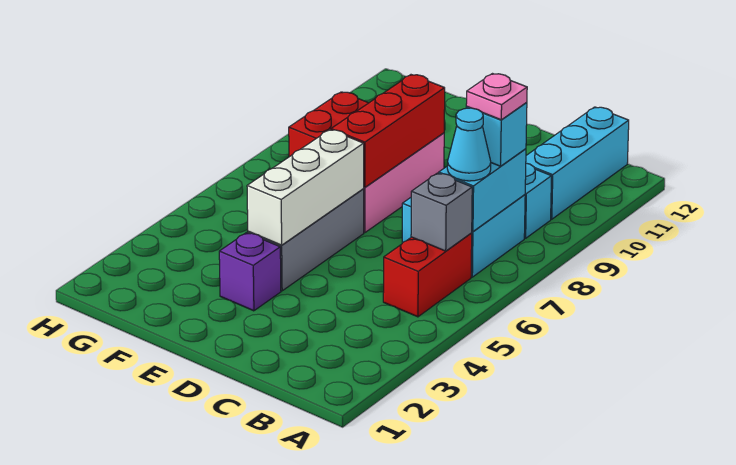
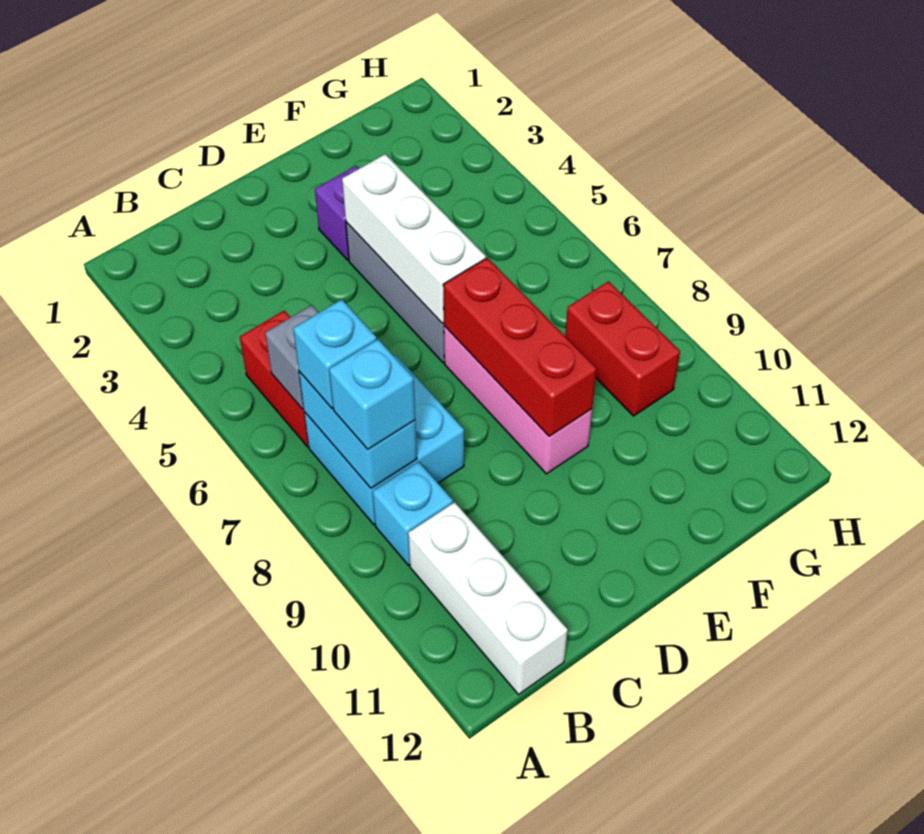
cyan 1x1 cone [447,108,491,181] -> cyan 1x1 brick [293,299,377,408]
pink 1x1 plate [466,74,527,120] -> none
cyan 1x3 brick [526,107,629,219] -> white 1x3 brick [408,502,568,694]

